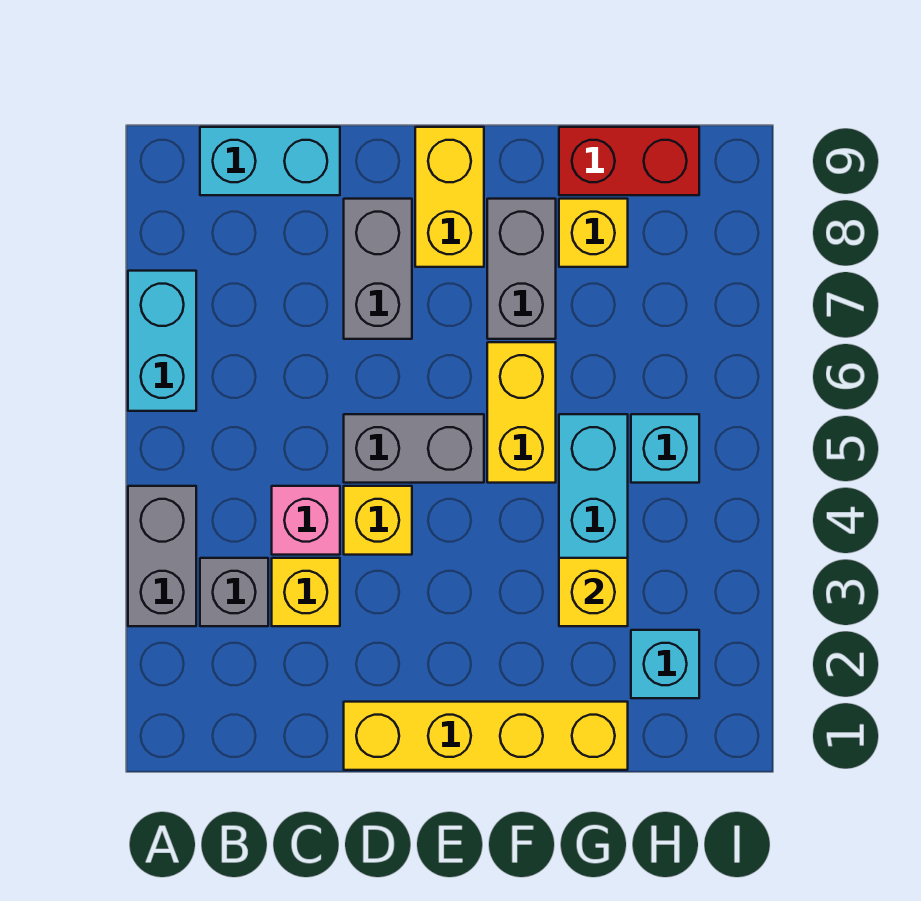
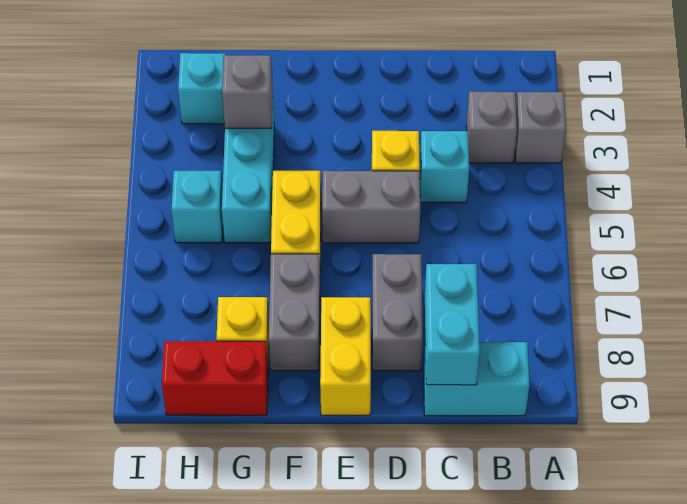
grey 1x2 brick [128,486,196,626] -> grey 1x1 brick [515,92,566,163]
cyan 1x2 brick [128,271,196,411] -> cyan 1x2 brick moved to [425,264,480,385]
yellow 1x1 brick [272,558,340,626] -> none
pink 1x1 brick [272,486,340,555] -> cyan 1x1 brick [420,131,469,203]
yellow 1x4 brick [344,702,628,770] -> none
yellow 1x1 brick [559,558,628,626] -> grey 1x1 brick [222,55,273,128]

